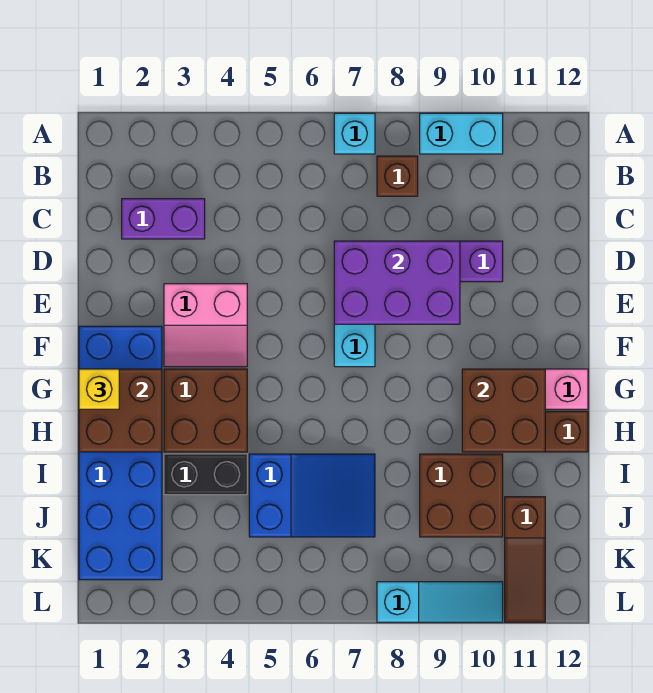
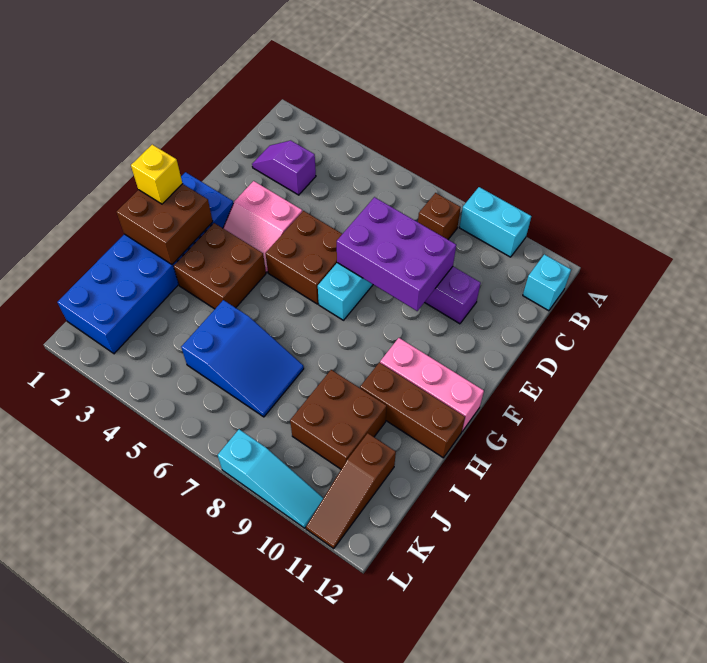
cyan 1x1 brick [334,113,375,154] -> cyan 1x1 brick moved to [523,254,571,311]
purple 1x2 brick [122,199,205,239] -> purple 1x2 slope [252,141,316,195]
brown 2x2 brick [462,369,545,452] -> brown 2x2 brick moved to [265,211,342,304]
black 1x2 brick [164,454,247,495] -> none

